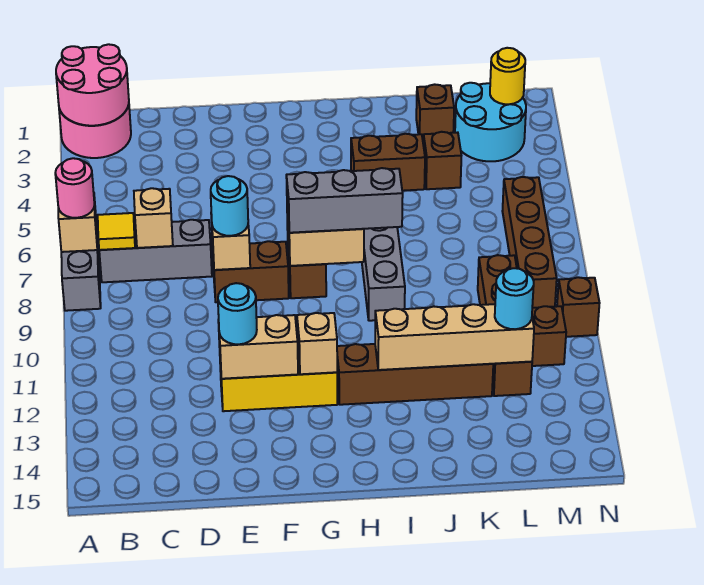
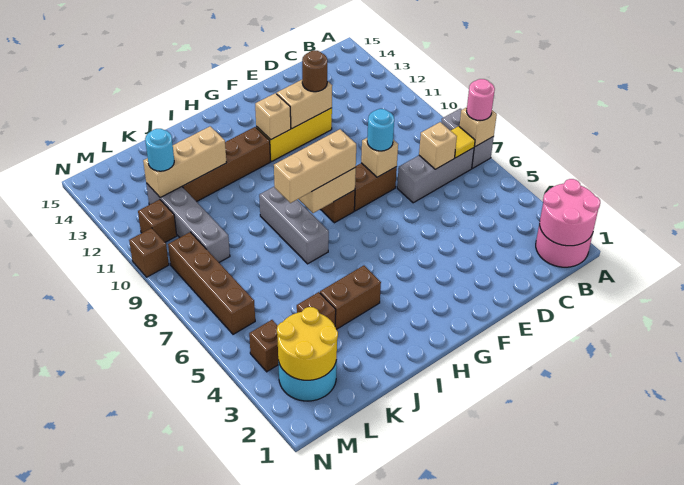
cyan 1x1 round brick [218,283,257,344] -> brown 1x1 round brick [302,50,327,92]
grey 1x3 brick [286,168,403,233] -> tan 1x3 brick [274,129,356,203]
tan 1x4 brick [375,304,534,370] -> tan 1x3 brick [143,126,226,198]
brown 1x1 brick [416,84,454,139] -> brown 1x1 brick moved to [249,320,278,372]
brown 1x4 brick [478,255,532,396] -> grey 1x4 brick [146,183,230,262]
yellow 1x1 round brick [490,48,525,104] -> yellow 2x2 round brick [277,307,338,380]

